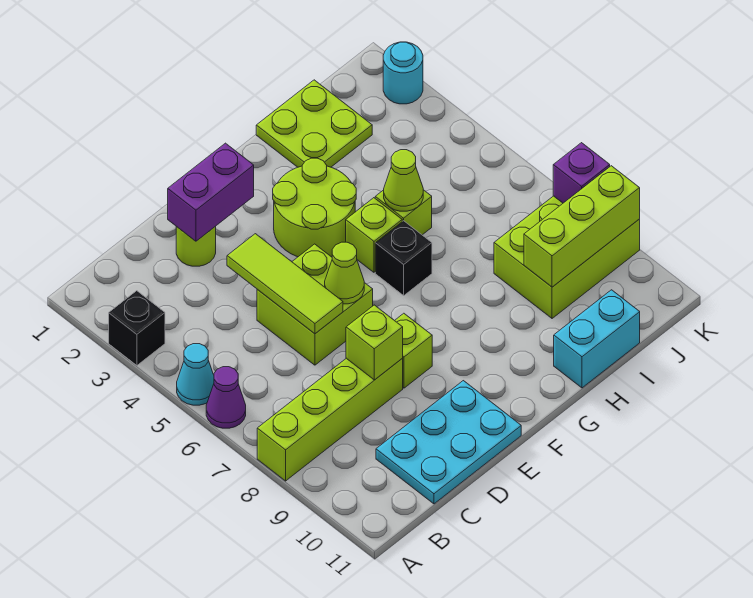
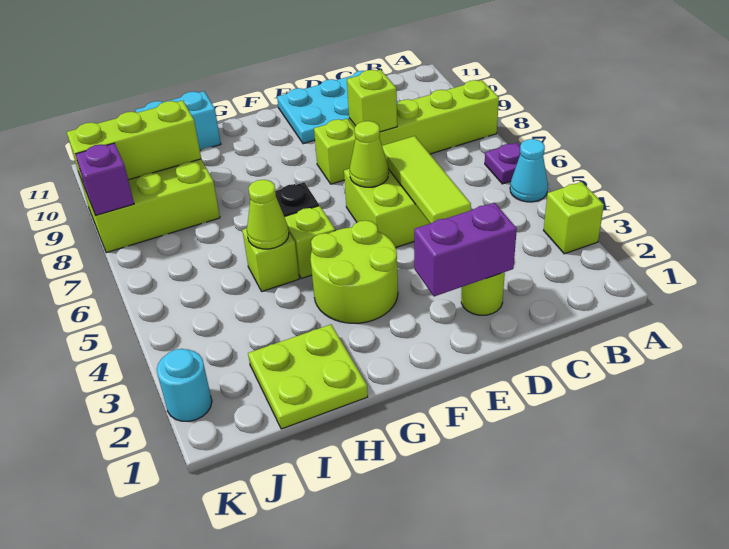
black 1x1 brick [109,291,165,365] -> lime 1x1 brick [544,182,604,254]
purple 1x1 cone [206,367,246,428] -> purple 1x1 plate [485,143,520,184]

